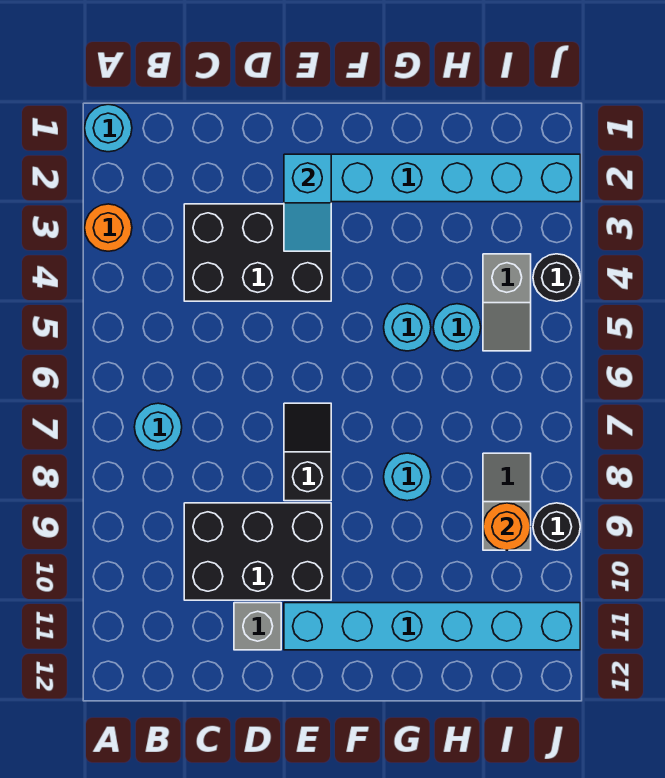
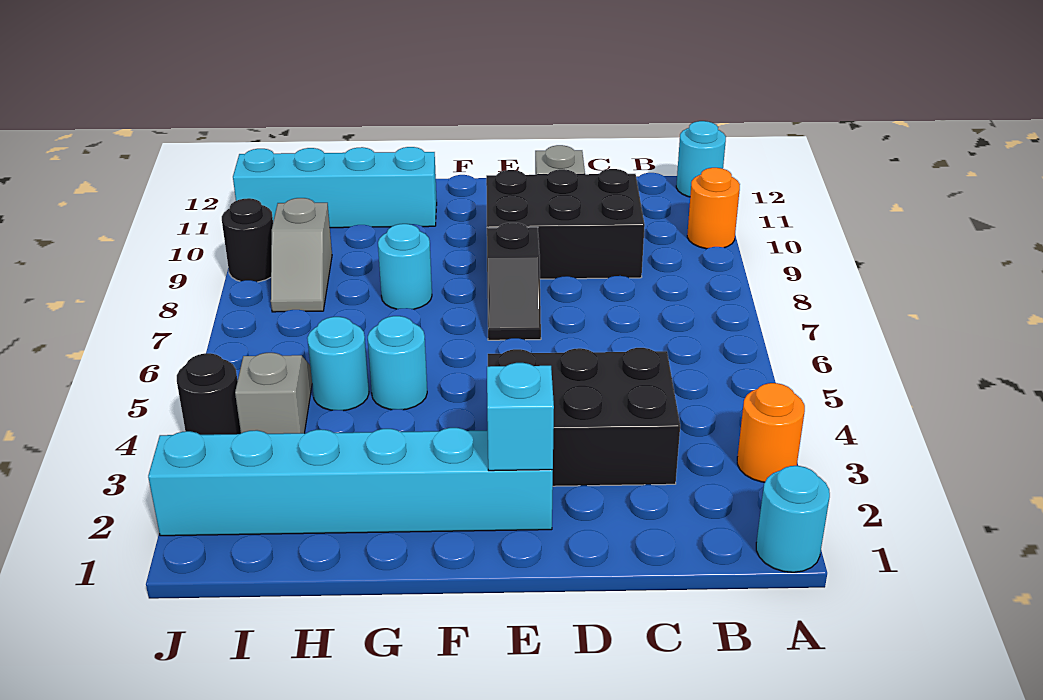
cyan 1x1 round brick [134,403,182,451] -> cyan 1x1 round brick moved to [676,121,726,197]
cyan 1x6 brick [284,603,580,650] -> cyan 1x4 brick [233,147,437,228]
orange 1x1 round brick [483,503,531,550] -> orange 1x1 round brick moved to [687,168,740,249]

